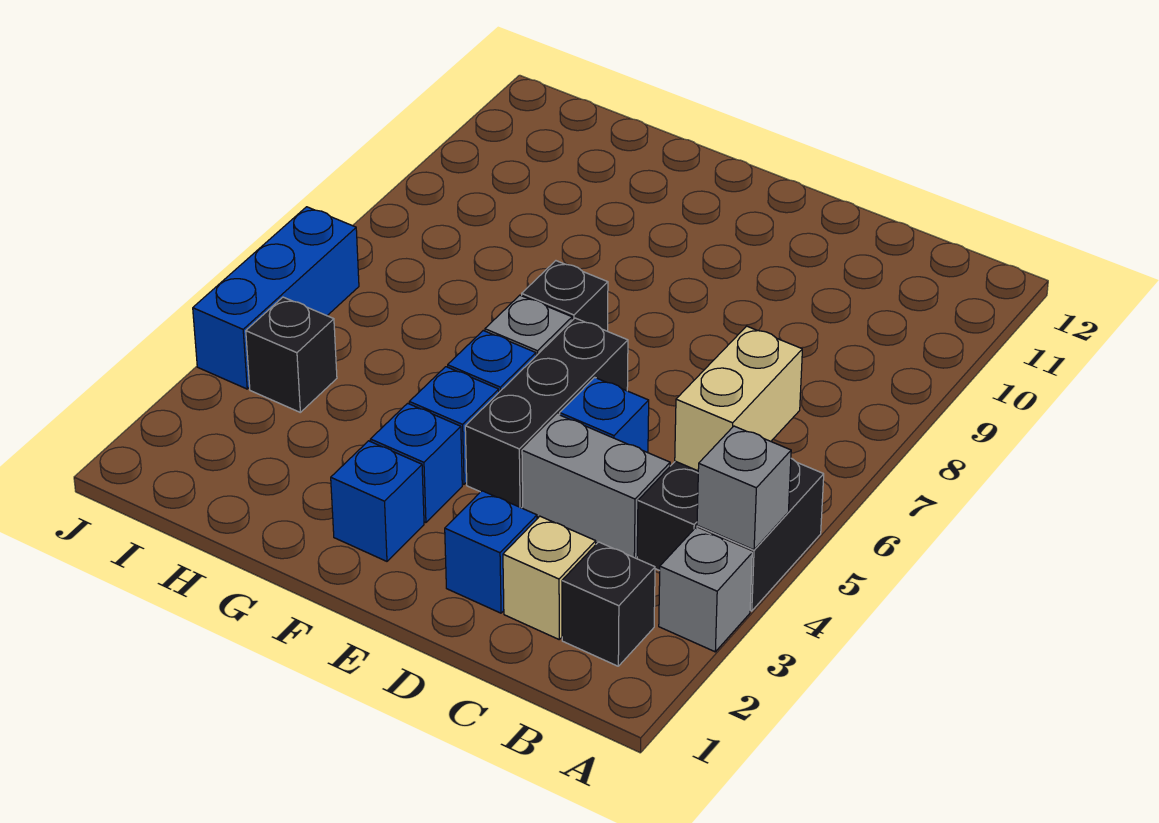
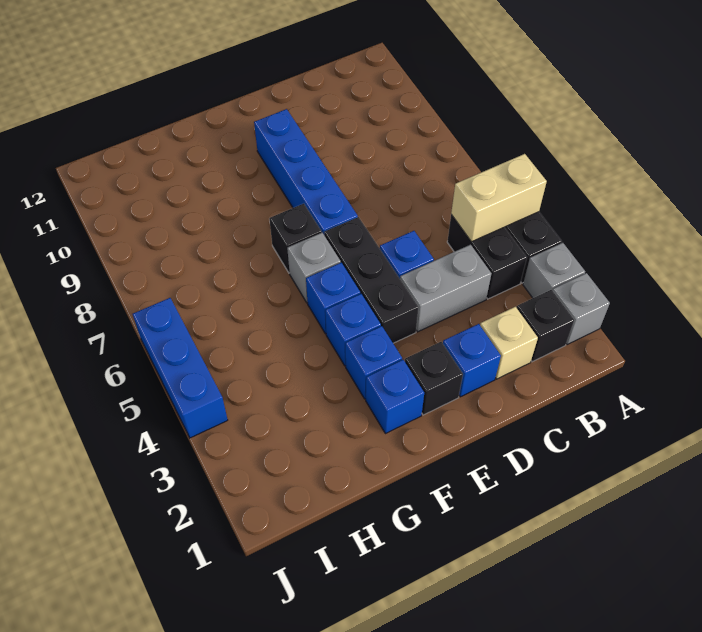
grey 1x1 brick [697,426,791,550] -> grey 1x1 brick moved to [552,273,610,344]
tan 1x2 brick [675,326,802,471] -> tan 1x2 brick turned to [451,154,547,242]
none -> blue 1x4 brick [254,109,358,234]
black 1x1 brick [246,297,337,412] -> black 1x1 brick moved to [405,342,463,415]

